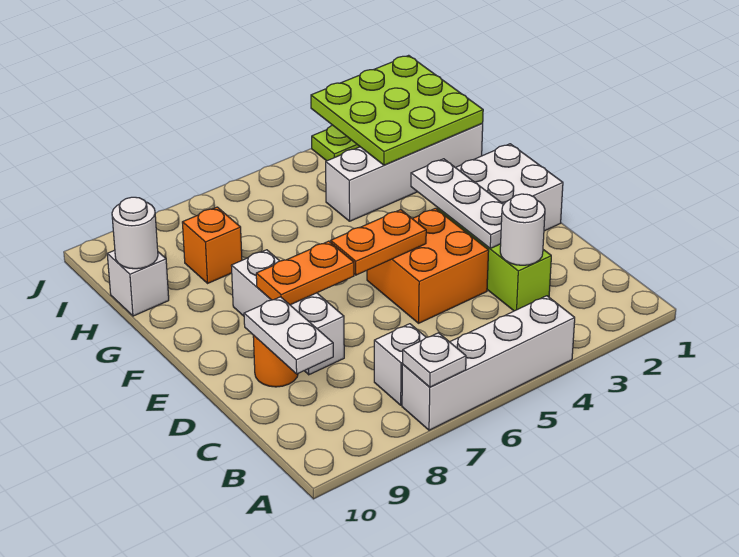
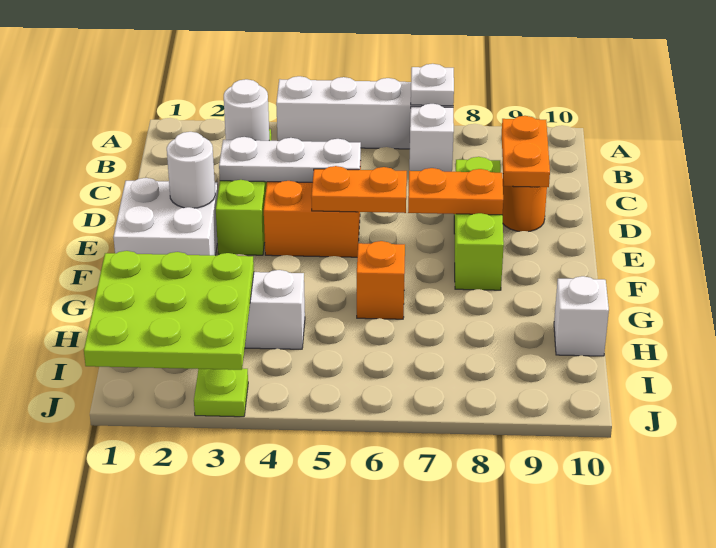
white 1x2 plate [244,297,333,374] -> orange 1x2 plate [502,116,550,187]
white 1x3 plate [411,159,504,248] -> white 1x3 plate turned to [219,137,361,182]
white 1x3 brick [231,250,344,375] -> lime 1x3 brick [454,157,504,290]
orange 1x1 brick [182,207,242,283] -> orange 1x1 brick moved to [357,241,405,319]
white 1x1 round brick [112,197,158,269] -> white 1x1 round brick moved to [167,132,215,208]

